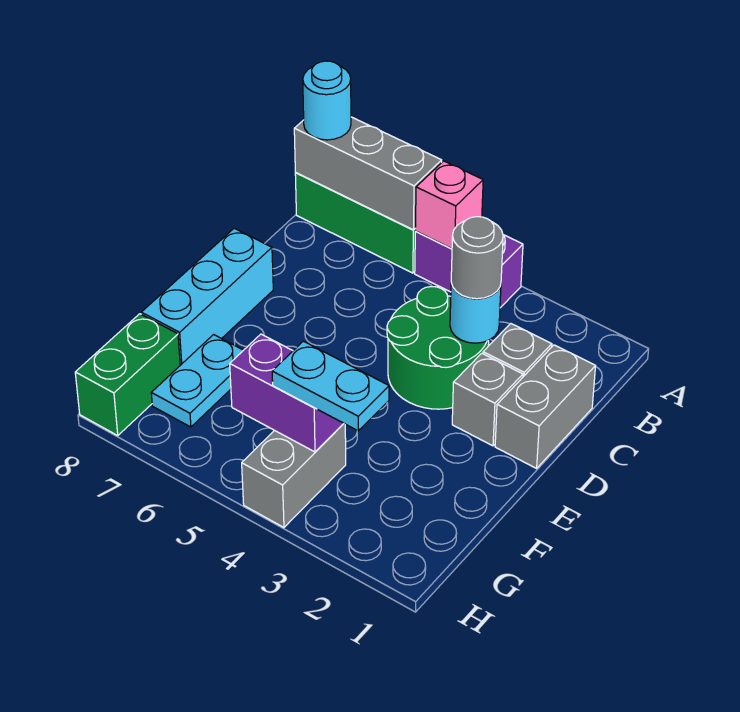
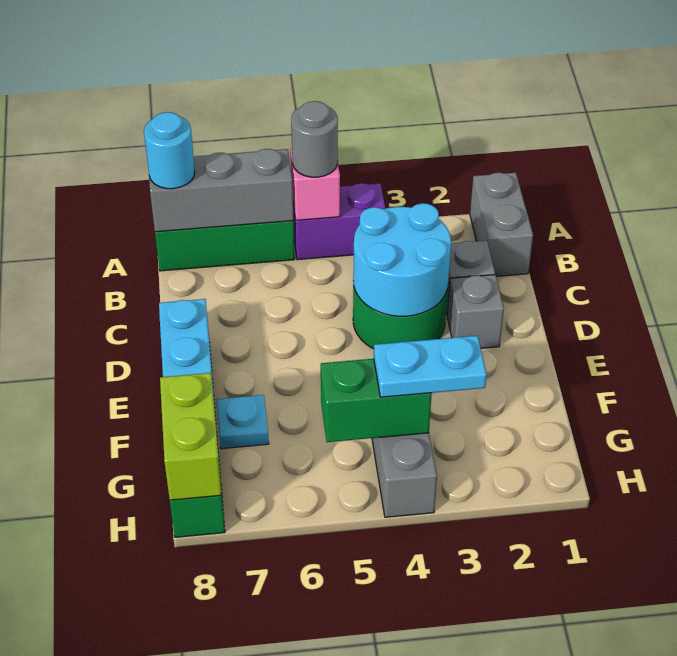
grey 1x2 brick [495,345,596,468] -> grey 1x2 brick moved to [470,173,533,276]
cyan 1x1 round brick [450,283,501,343] -> cyan 2x2 round brick [353,203,451,316]
grey 1x1 round brick [451,217,503,299] -> grey 1x1 round brick moved to [291,101,338,177]
cyan 1x2 plate [151,335,243,427] -> cyan 1x1 plate [216,395,269,449]
purple 1x2 brick [230,334,344,452] -> green 1x2 brick [321,359,432,442]
none -> lime 1x2 brick [160,373,222,500]

